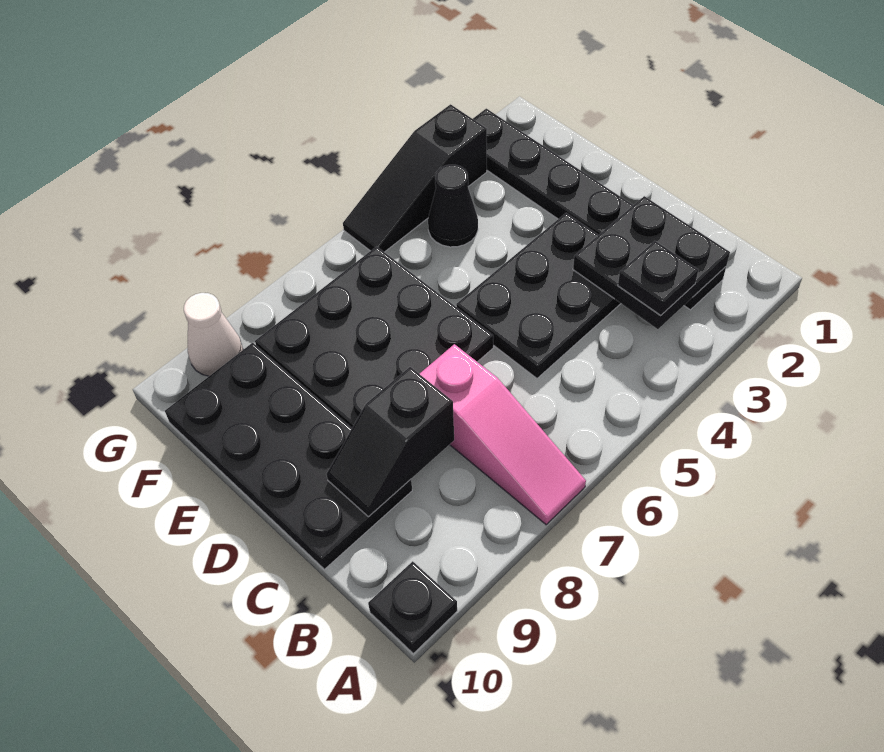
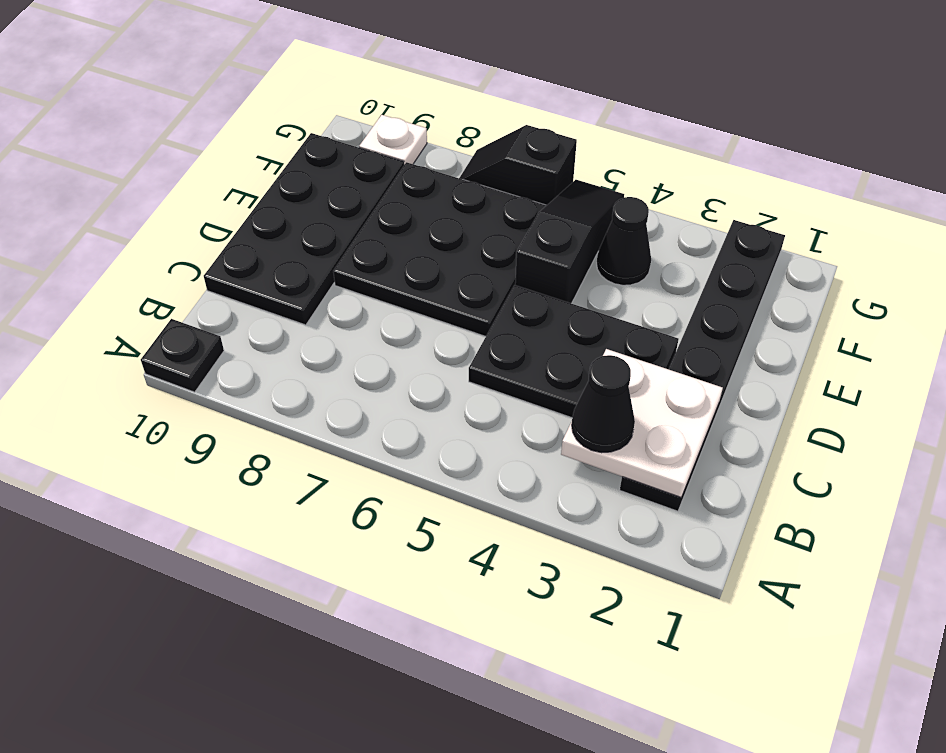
pink 1x3 slope [420,344,586,525] -> none
black 2x2 plate [573,196,730,329] -> white 2x2 plate [561,349,723,497]
black 1x1 plate [618,241,698,315] -> black 1x1 cone [572,355,635,453]
black 1x2 slope [327,367,454,517] -> black 1x2 slope moved to [459,125,577,205]
black 1x3 slope [343,104,487,252] -> black 1x3 slope turned to [515,180,624,303]
white 1x1 cone [184,293,243,376] -> white 1x1 plate [359,115,427,165]

